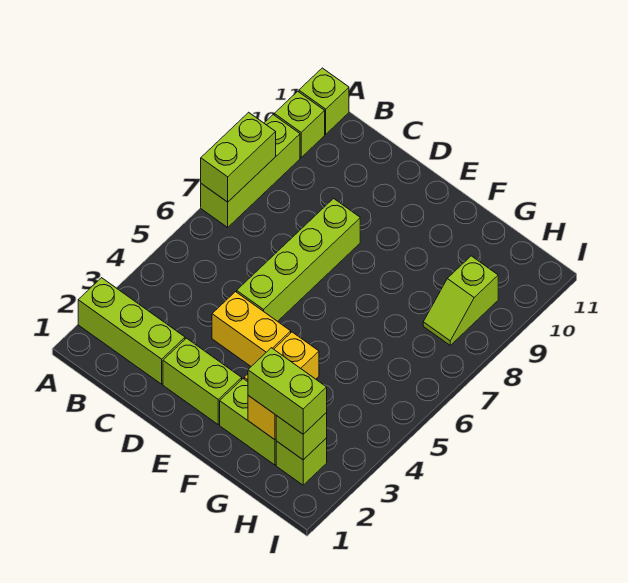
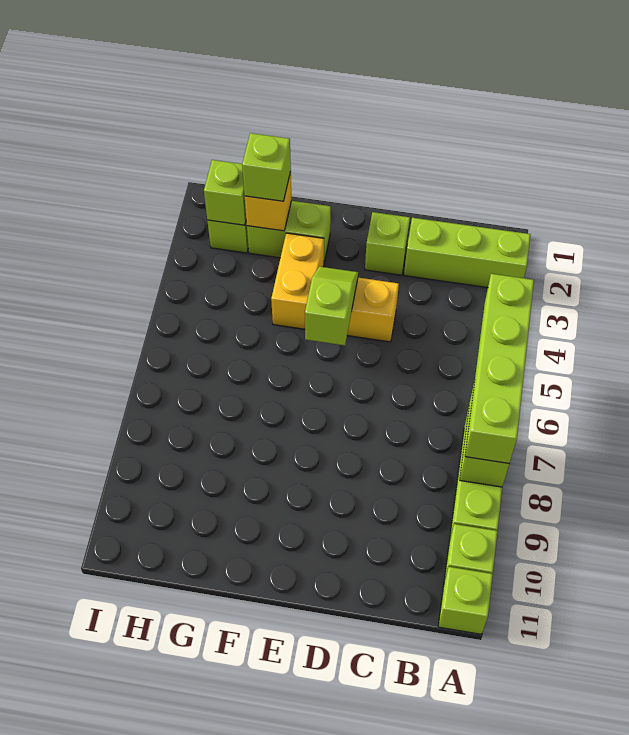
lime 1x2 brick [163,338,242,424] -> lime 1x1 brick [365,212,410,275]
lime 1x4 brick [237,199,360,321] -> lime 1x4 brick moved to [465,274,534,463]
lime 1x2 brick [248,348,327,434] -> lime 1x1 brick [242,133,291,201]
lime 1x2 slope [423,256,498,345] -> lime 1x2 slope moved to [305,267,358,345]

